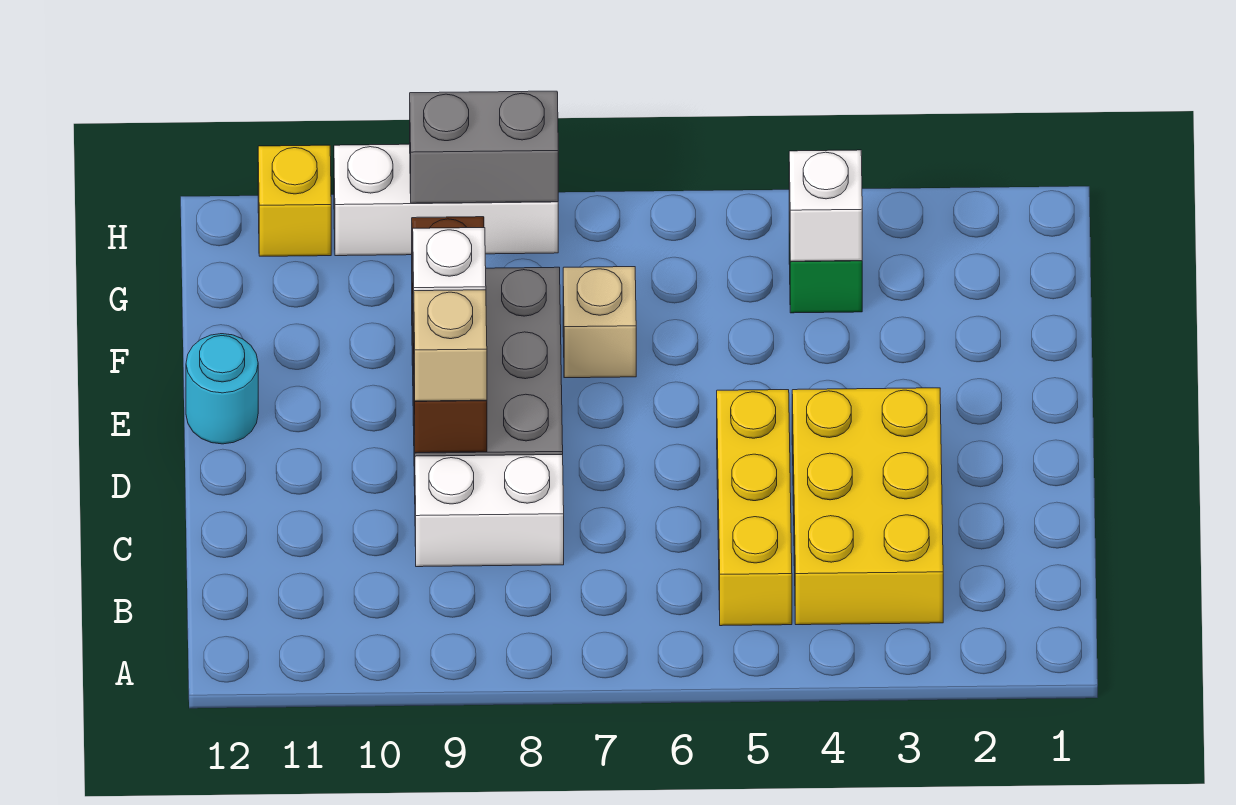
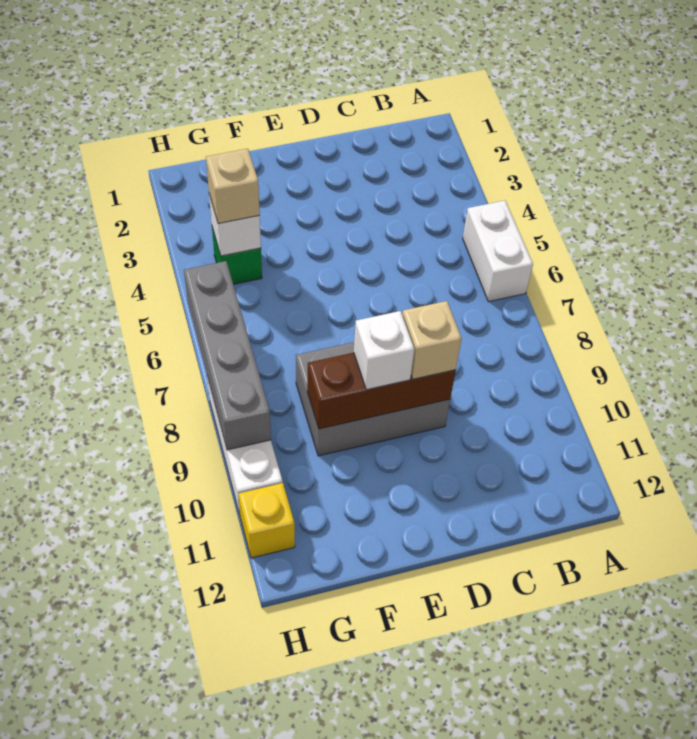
yellow 2x3 brick [792,388,943,625] -> none
yellow 1x3 brick [717,390,792,626] -> none
white 1x2 brick [415,455,564,567] -> white 1x2 brick moved to [463,201,533,302]
cyan 1x1 round brick [186,334,258,444] -> none
tan 1x1 brick [563,267,636,378] -> tan 1x1 brick moved to [206,149,260,224]
grey 1x2 brick [410,91,558,203] -> grey 1x4 brick [184,261,271,450]

